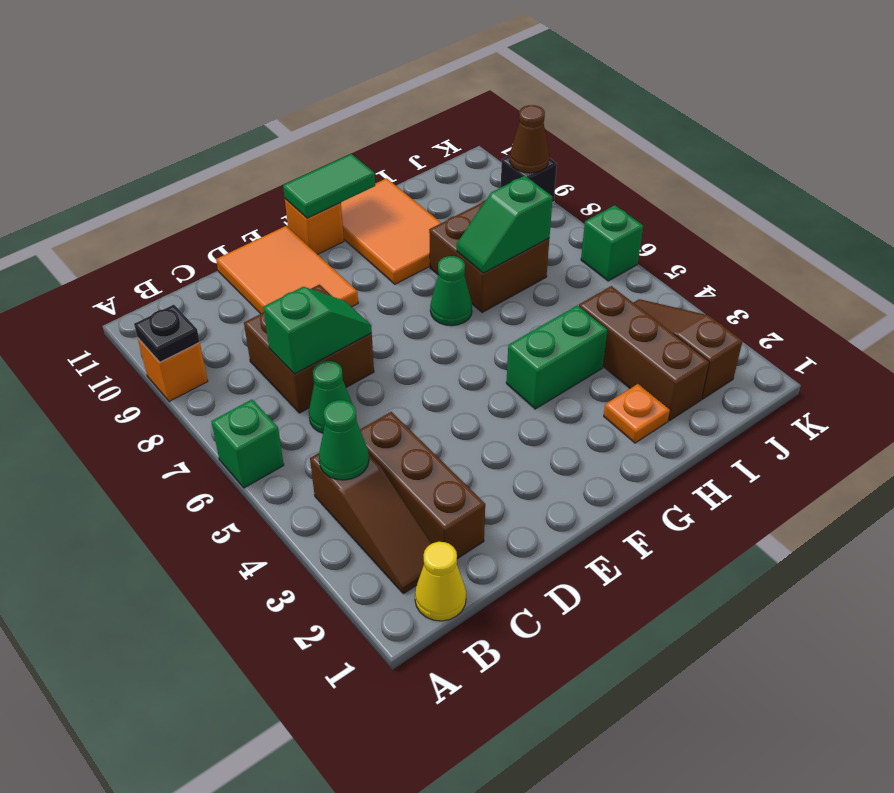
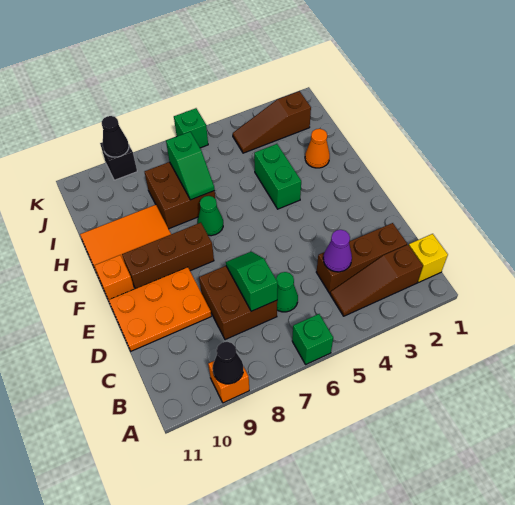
black 1x1 plate [134,305,200,362] -> black 1x1 cone [213,342,243,384]
yellow 1x1 cone [415,542,466,621] -> yellow 1x1 brick [409,234,448,282]
brown 1x3 slope [310,453,432,594] -> brown 1x3 slope turned to [330,245,423,316]
green 1x1 cone [319,400,369,480] -> none
none -> purple 1x1 cone [323,230,352,272]
orange 2x3 tile [216,226,358,314] -> orange 2x3 plate [109,267,211,351]
green 1x2 tile [283,154,375,218] -> none
orange 1x1 plate [604,384,670,443] -> orange 1x1 cone [305,129,330,168]
brown 1x3 brick [579,286,709,421] -> brown 1x3 brick moved to [122,223,214,289]
brown 1x1 cone [510,105,549,173] -> black 1x1 cone [102,116,129,157]

